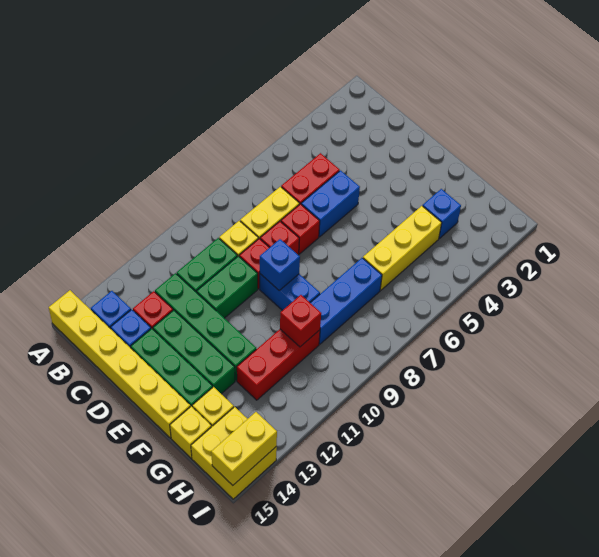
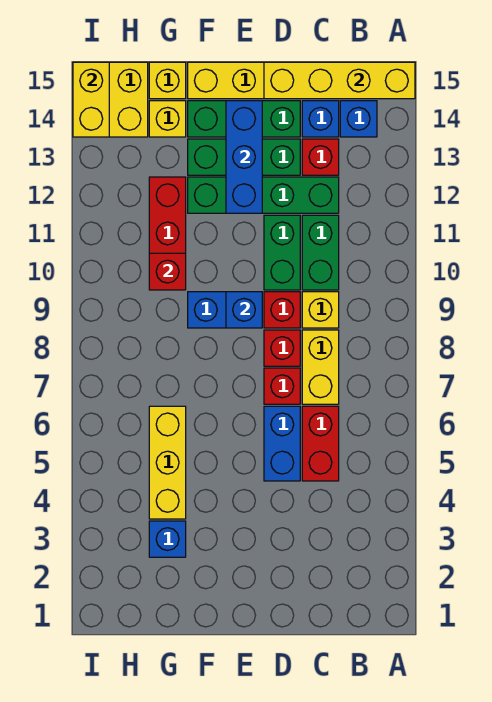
none -> yellow 1x4 brick [264,62,415,99]
blue 1x3 brick [310,258,382,344] -> blue 1x3 brick moved to [226,101,262,213]

